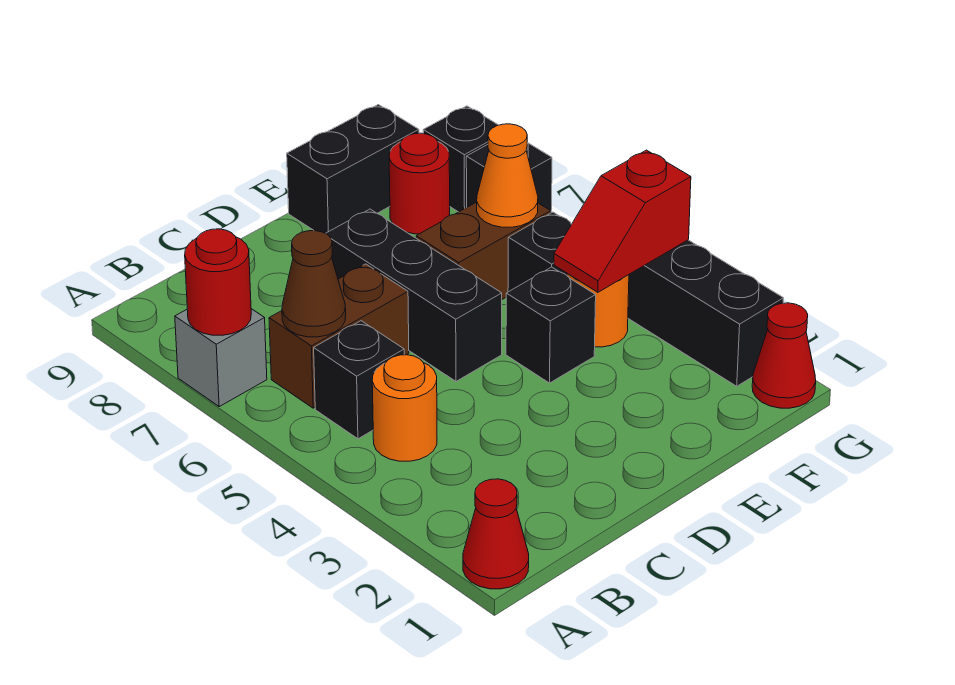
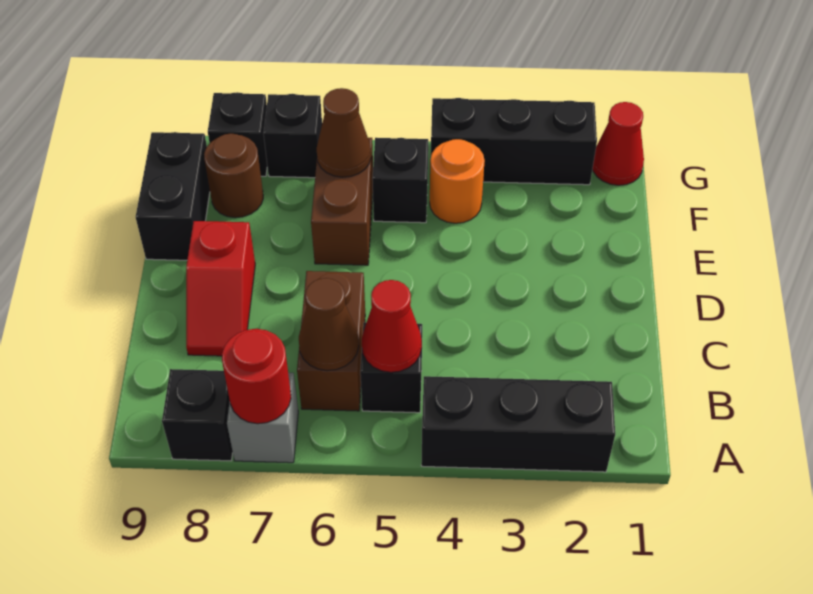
red 1x1 cone [463,479,529,589] -> red 1x1 cone moved to [362,280,422,372]
orange 1x1 round brick [372,355,437,461] -> none
black 1x3 brick [326,209,502,381] -> black 1x3 brick moved to [421,376,615,472]
black 1x1 brick [506,267,596,383] -> black 1x1 brick moved to [162,369,233,461]
red 1x2 slope [554,150,691,292] -> red 1x2 slope moved to [186,221,255,356]
orange 1x1 cone [477,124,538,227] -> brown 1x1 cone [317,88,371,177]
red 1x1 round brick [389,133,450,234] -> brown 1x1 round brick [204,134,263,218]

